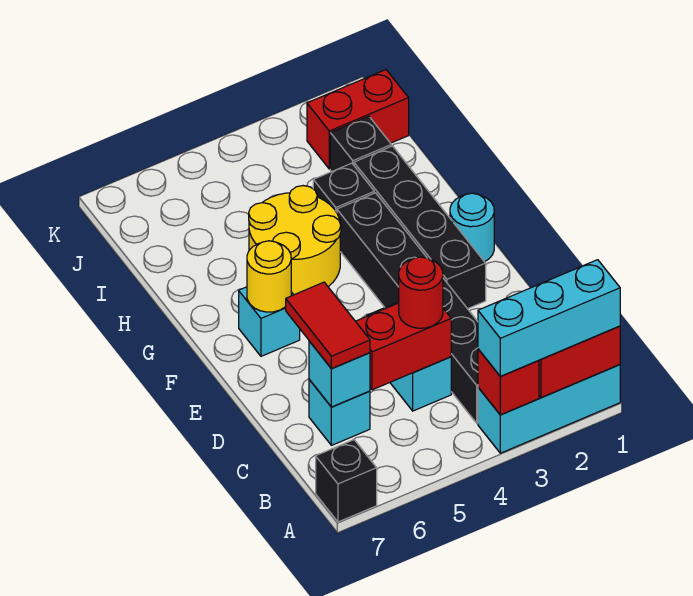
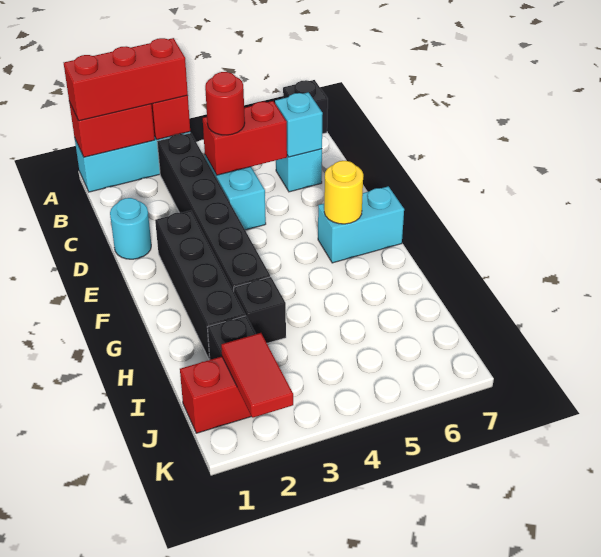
cyan 1x3 brick [478,260,620,376] -> red 1x3 brick [64,38,188,121]
red 1x2 tile [286,282,370,369] -> red 1x2 tile moved to [221,333,293,418]
cyan 1x1 round brick [450,193,494,262] -> cyan 1x1 round brick moved to [110,198,151,259]
cyan 1x1 brick [239,287,300,356] -> cyan 1x2 brick [318,186,404,263]
yellow 2x2 round brick [249,186,341,295] -> none

